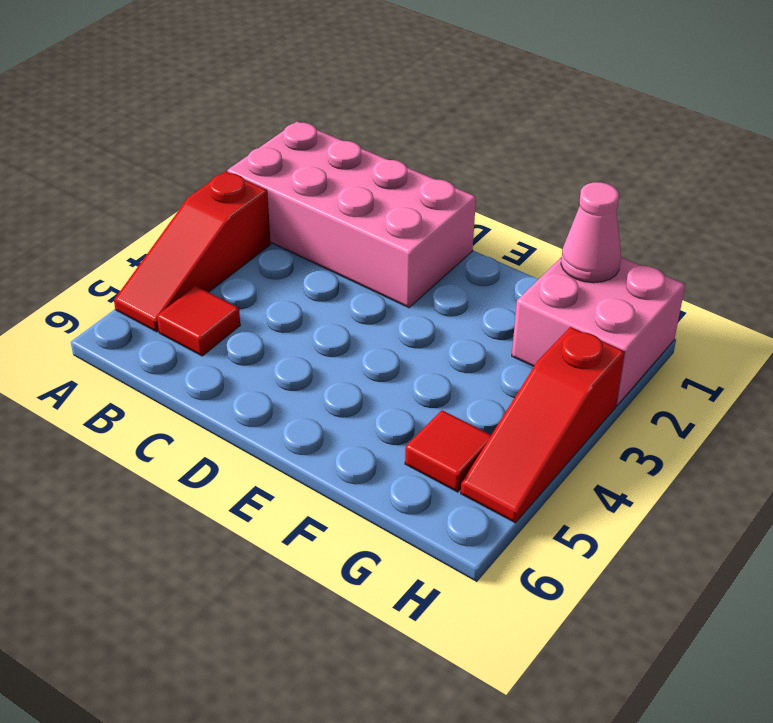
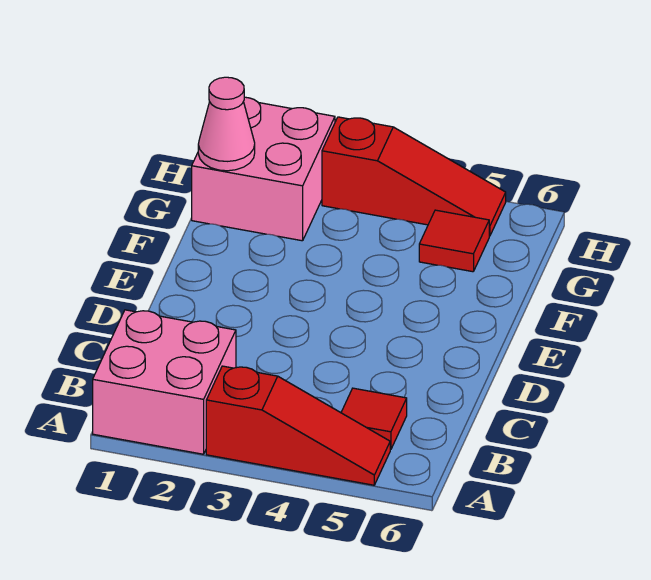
pink 2x4 brick [227,122,476,308] -> pink 2x2 brick [93,310,236,454]

